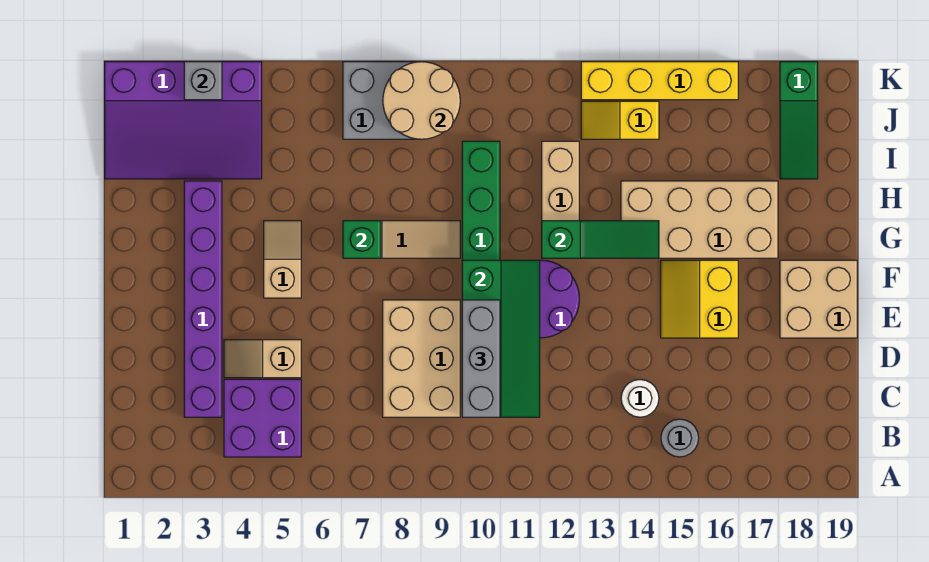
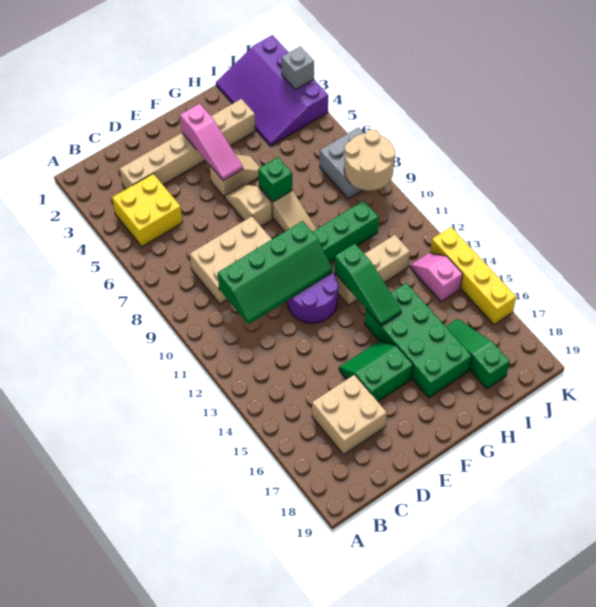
purple 2x2 brick [224,379,301,457] -> yellow 2x2 brick [112,174,182,247]
grey 1x1 round brick [661,419,699,457] -> none
purple 1x6 brick [184,181,222,417] -> tan 1x6 brick [120,99,256,189]
grey 1x3 brick [462,300,500,417] -> none
white 1x1 round brick [621,380,659,417] -> none
tan 1x2 slope [224,340,301,378] -> tan 1x2 slope moved to [225,184,272,226]
yellow 2x2 slope [661,260,738,338] -> green 2x2 slope [339,341,413,401]
tan 2x2 brick [780,260,857,338] -> tan 2x2 brick moved to [312,375,387,455]
none -> pink 1x3 slope [180,104,243,181]
tan 2x4 brick [621,181,778,258] -> green 2x4 brick [365,283,472,398]
green 1x3 slope [780,62,818,179] -> green 1x3 slope turned to [446,319,510,389]
yellow 1x2 slope [581,101,659,139] -> pink 1x2 slope [410,253,463,302]

